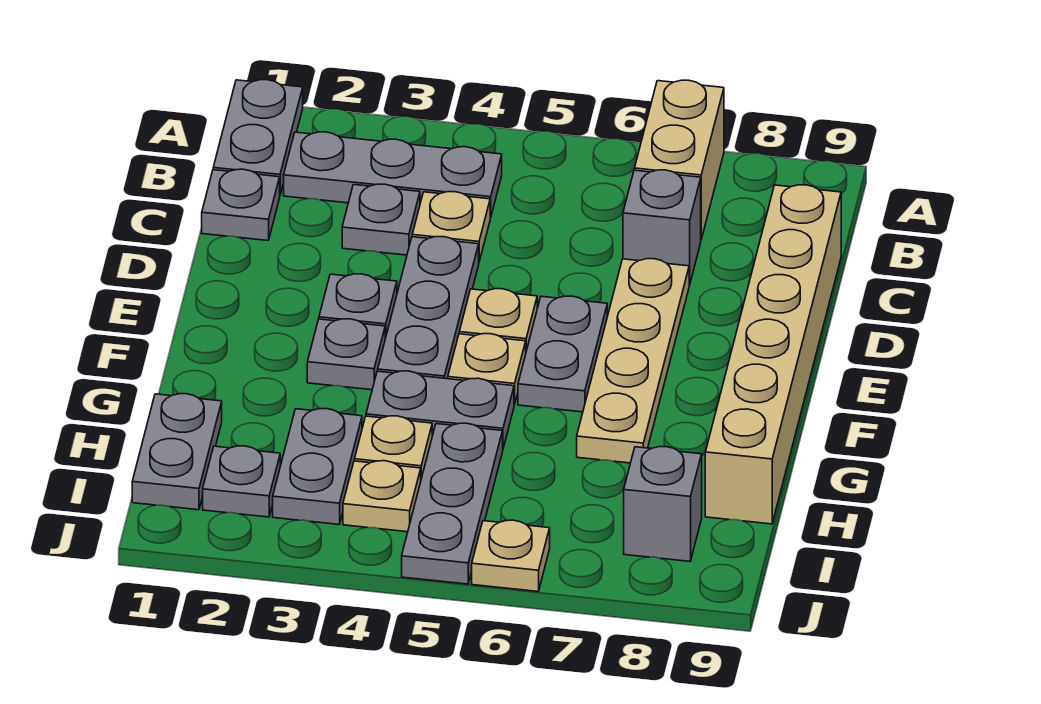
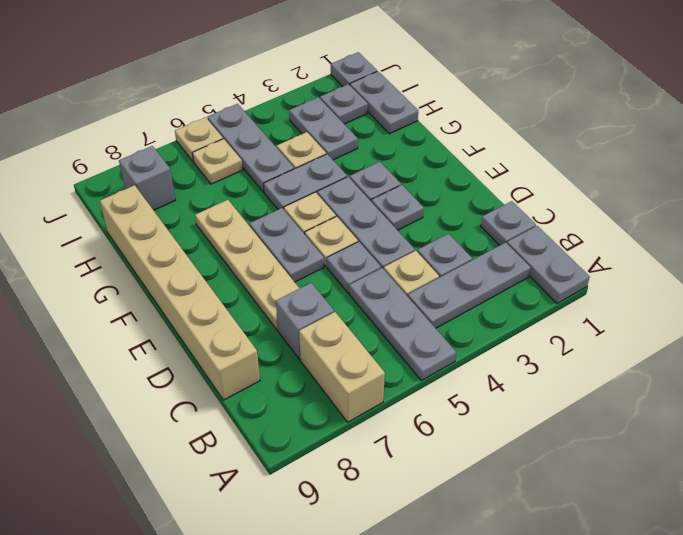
none -> grey 1x3 plate [349,268,456,380]
none -> grey 1x1 plate [327,242,381,293]
tan 1x1 plate [343,461,421,532] -> tan 1x1 plate moved to [192,139,243,184]
none -> grey 1x1 plate [331,52,377,86]

